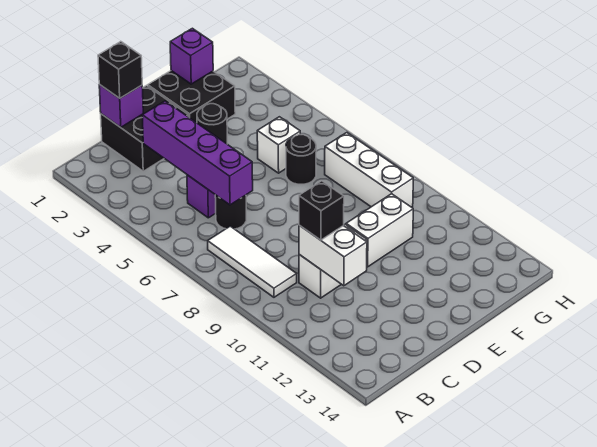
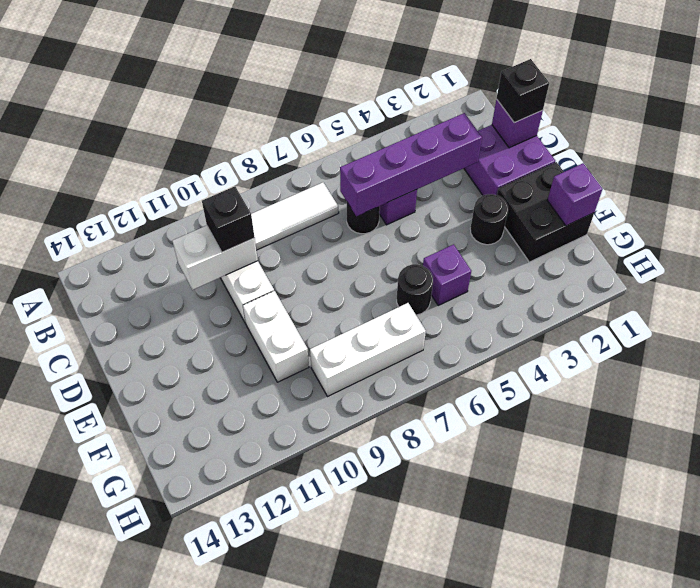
black 2x2 brick [101,86,188,171] -> purple 2x2 brick [464,125,555,195]
white 1x1 brick [257,117,300,173] -> purple 1x1 brick [423,244,471,305]

